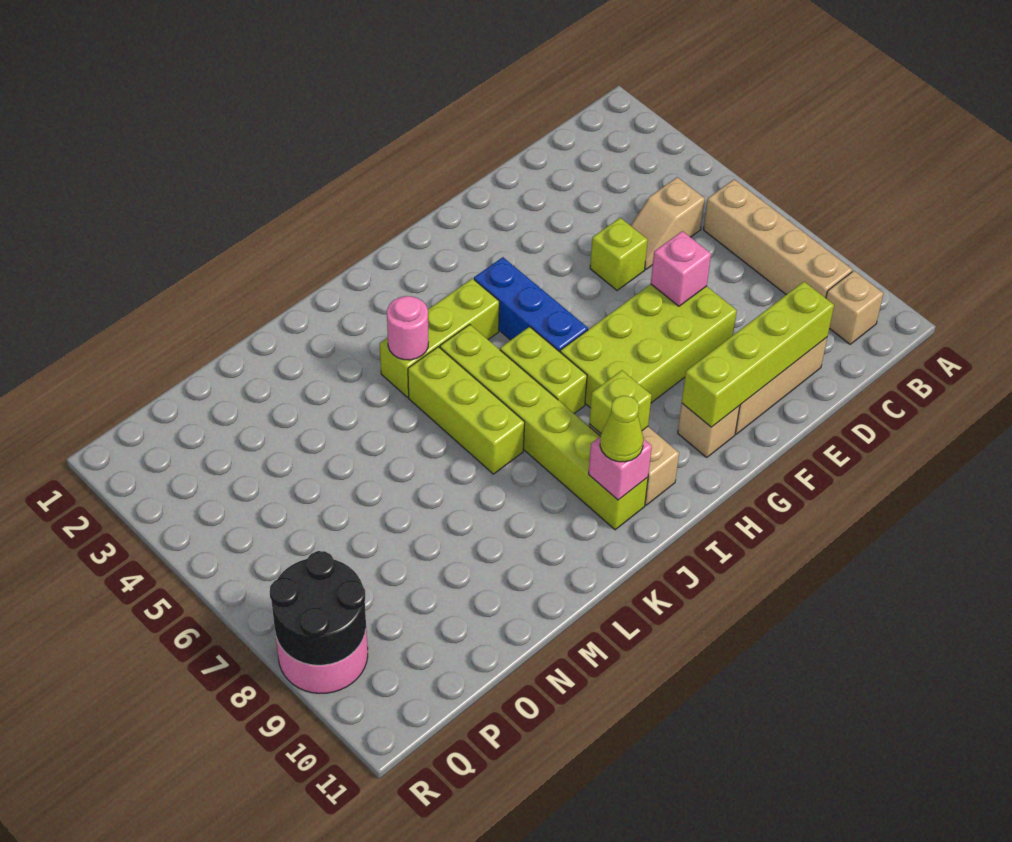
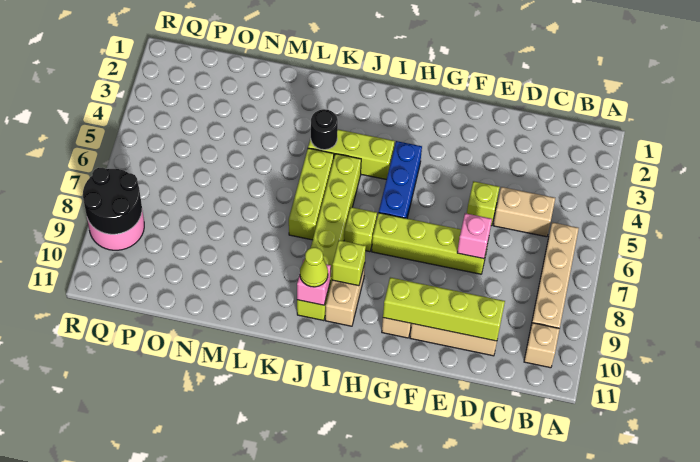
tan 1x2 slope [631,177,705,270] -> tan 1x2 brick [493,187,555,237]
lime 2x4 brick [560,284,737,408] -> lime 1x4 brick [372,213,488,274]
lime 1x2 brick [500,327,587,413] -> lime 1x1 brick [344,207,377,252]
pink 1x1 round brick [387,296,428,360] -> black 1x1 round brick [311,109,338,150]

